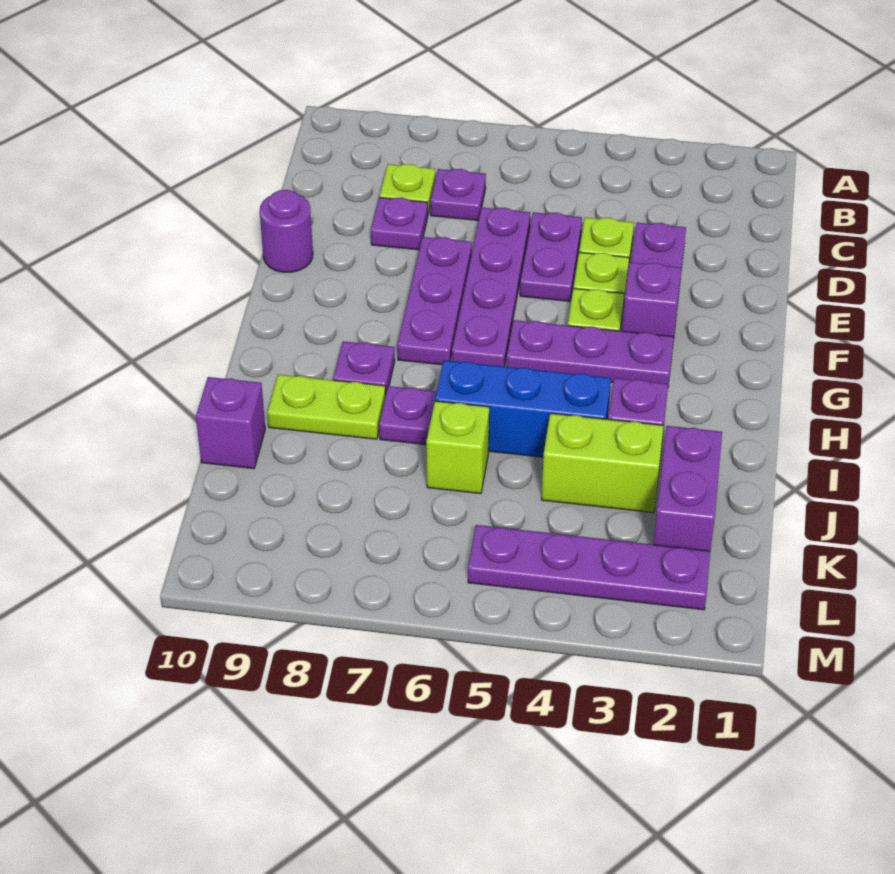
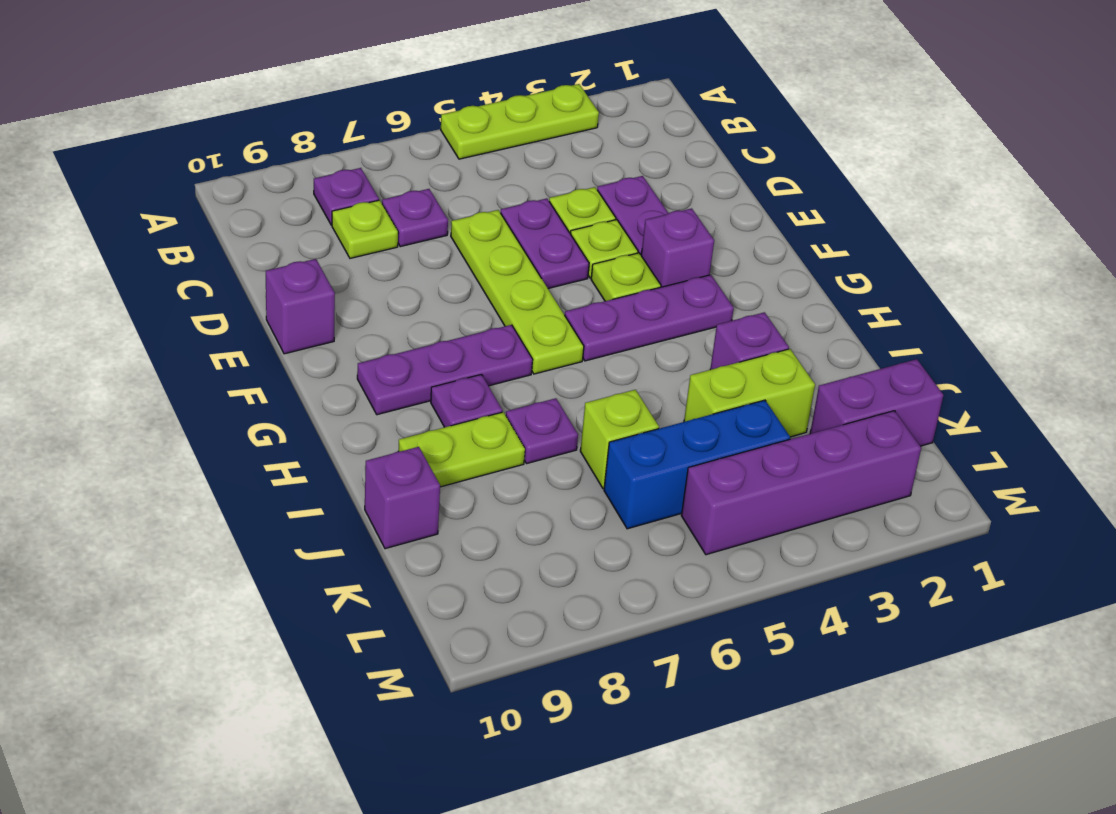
none -> lime 1x3 plate [441,84,599,159]
purple 1x4 plate [452,207,530,367] -> lime 1x4 plate [451,210,584,374]
purple 1x1 plate [371,197,428,250] -> purple 1x1 plate moved to [314,168,379,225]
purple 1x3 plate [397,237,472,365] -> purple 1x3 plate turned to [357,325,533,415]
purple 1x1 round brick [260,190,313,272] -> purple 1x1 brick [266,259,335,354]
blue 1x3 brick [435,360,611,457] -> blue 1x3 brick moved to [604,400,790,529]
purple 1x2 brick [654,426,722,551] -> purple 1x2 brick turned to [810,359,943,446]
purple 1x4 plate [468,525,710,610] -> purple 1x4 brick [681,411,921,555]

